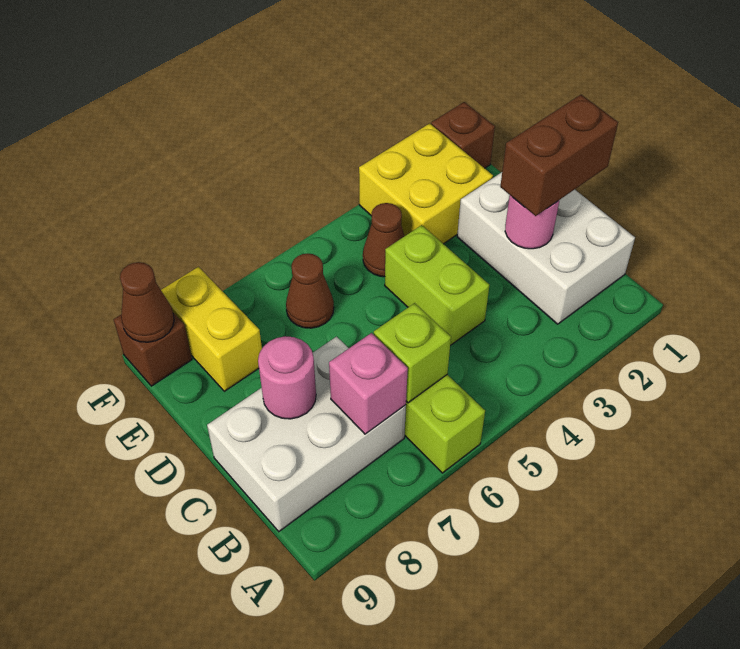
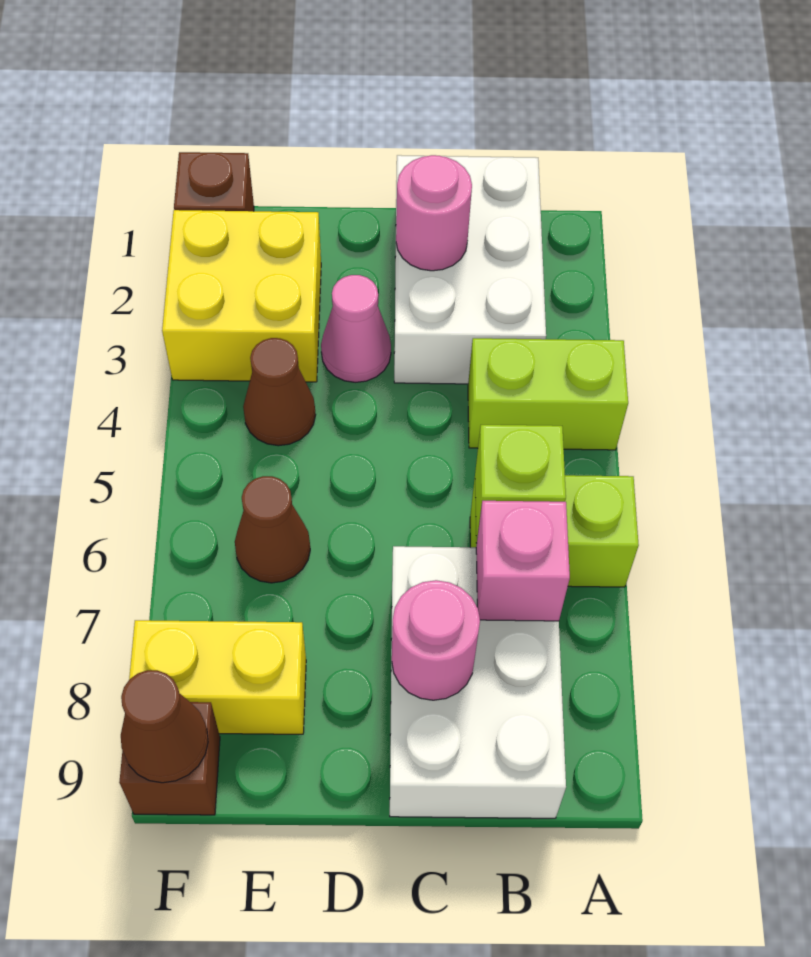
white 2x3 brick [457,172,635,324] -> white 2x3 brick turned to [394,155,546,384]
brown 1x2 brick [500,95,618,216] -> none
lime 1x2 brick [385,225,489,346] -> lime 1x2 brick moved to [468,338,628,450]
none -> pink 1x1 cone [321,275,391,382]

